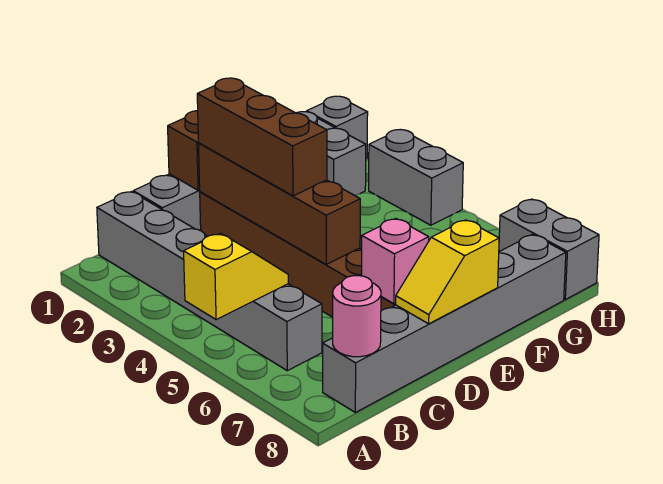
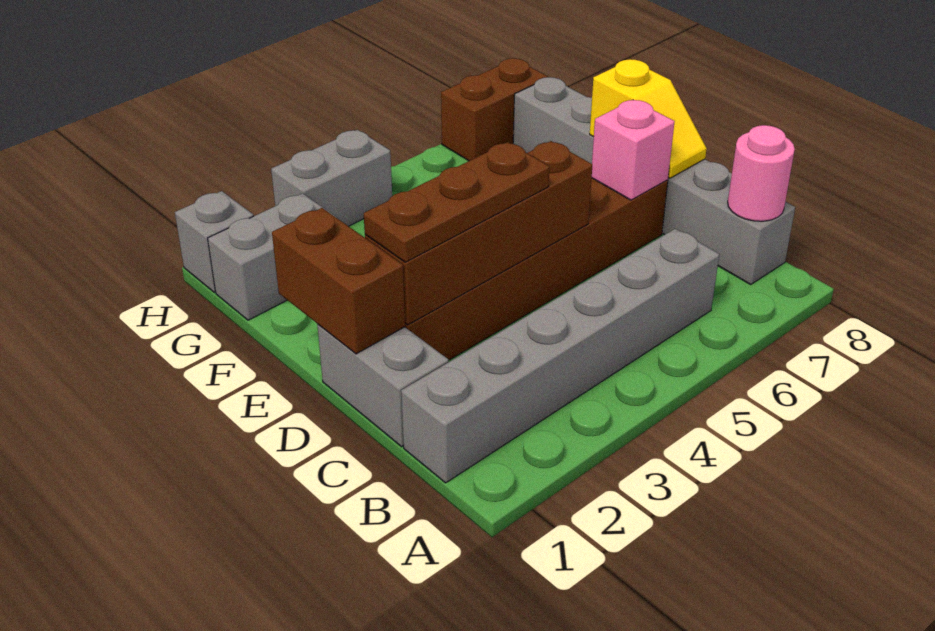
yellow 1x2 slope [184,233,288,320] -> none
brown 1x3 brick [197,78,327,196] -> brown 1x3 plate [364,142,549,262]
grey 1x2 brick [499,199,599,299] -> brown 1x2 brick [441,58,548,161]

